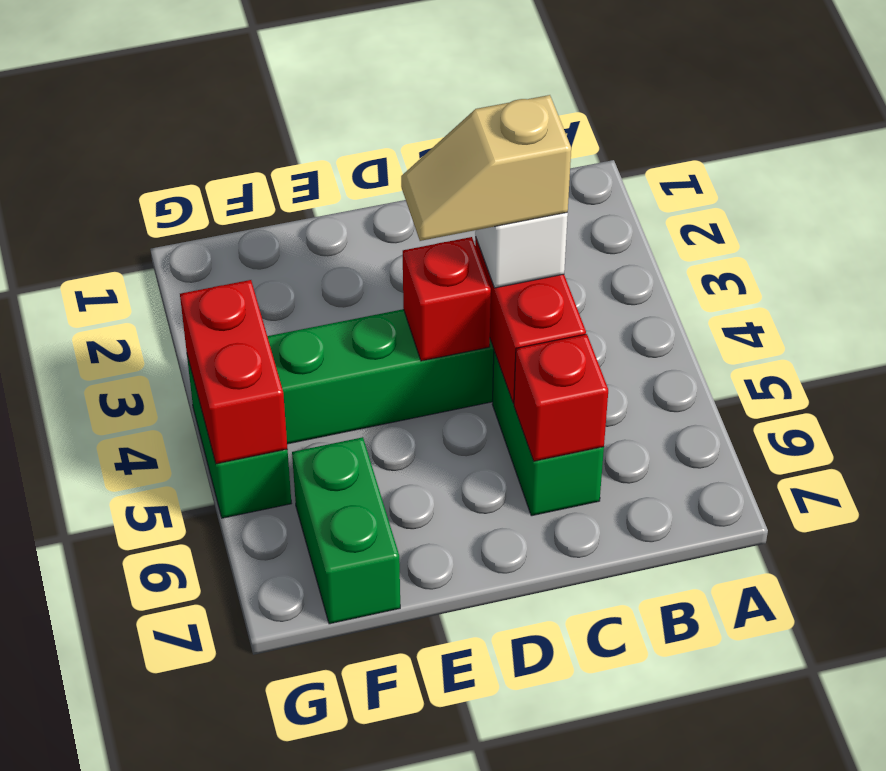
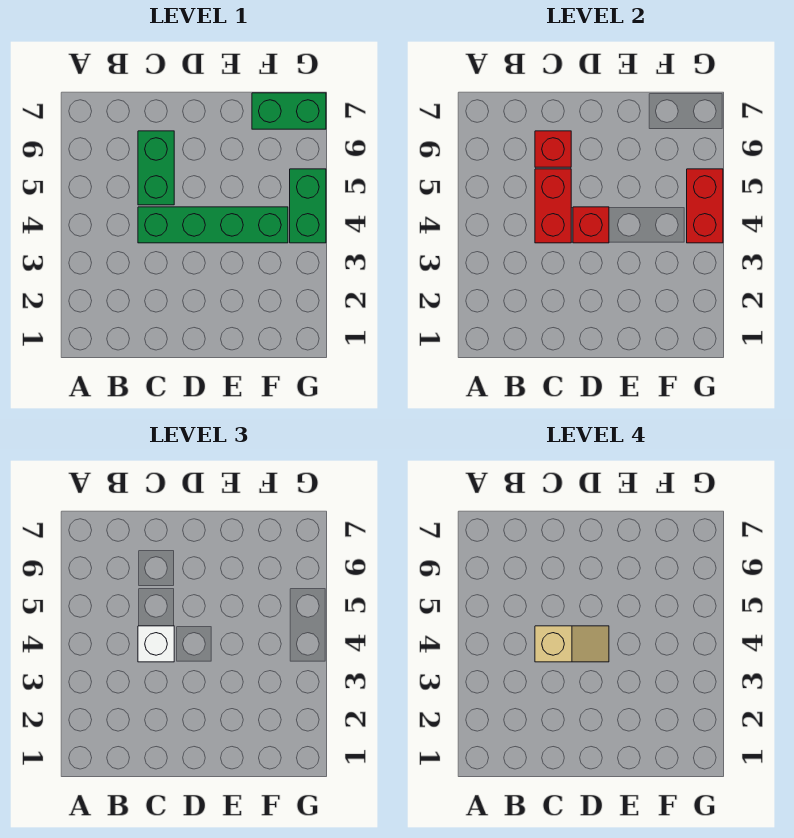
green 1x2 brick [292,437,400,624] -> green 1x2 brick turned to [252,93,326,129]

